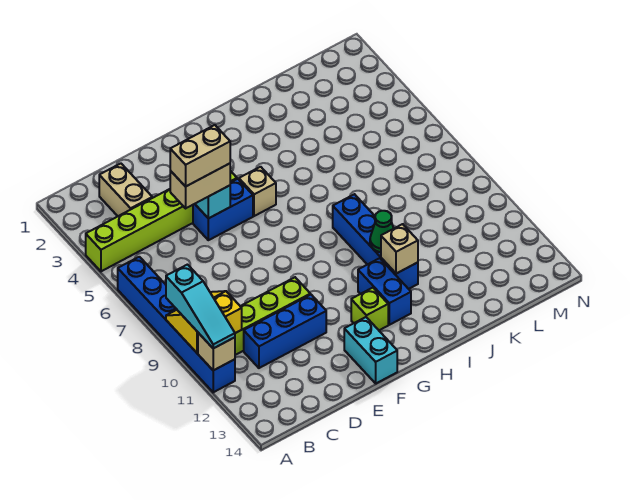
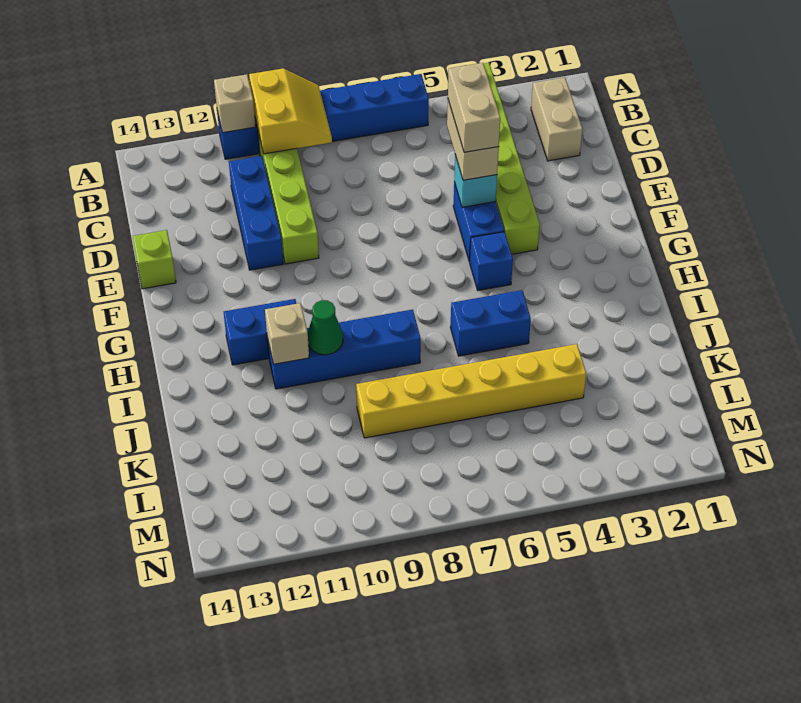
cyan 1x3 slope [166,265,235,348] -> none
tan 1x2 brick [99,163,152,216] -> tan 1x2 brick turned to [531,78,583,161]
cyan 1x2 brick [344,317,397,383] -> none
tan 1x1 brick [239,167,276,216] -> blue 1x1 brick [469,232,513,290]
lime 1x1 brick [351,288,388,330] -> lime 1x1 brick moved to [133,230,176,289]
none -> blue 1x2 brick [450,290,531,356]
none -> yellow 1x6 brick [356,344,586,438]

